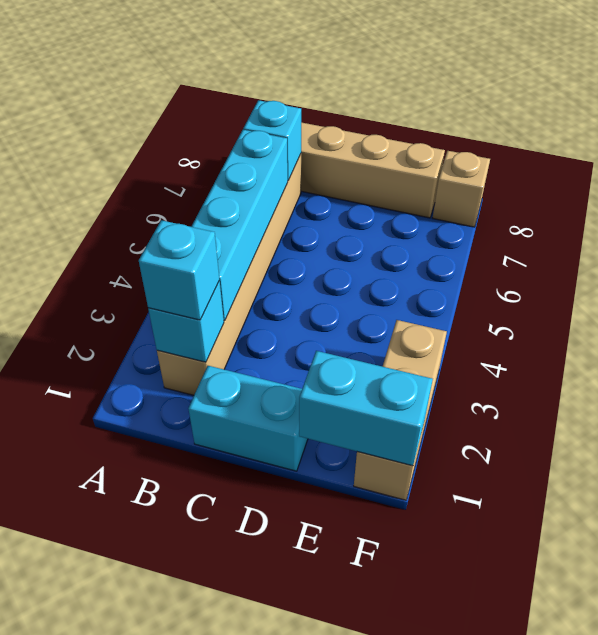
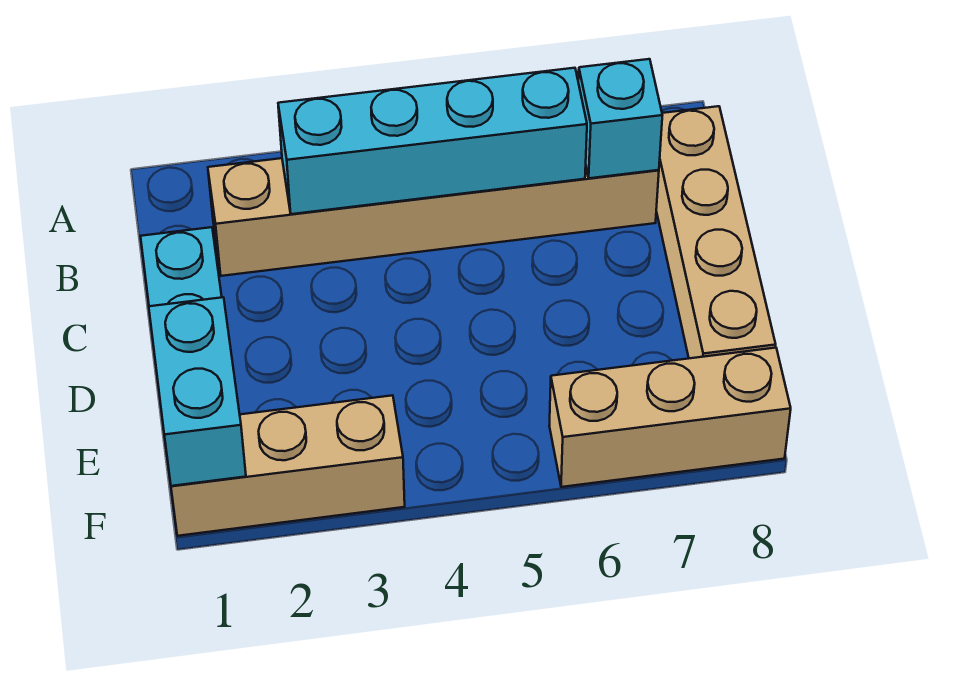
cyan 1x1 brick [148,281,224,362] -> none
cyan 1x1 brick [139,220,220,320] -> none
tan 1x1 brick [433,151,490,227] -> tan 1x3 brick [549,348,791,487]

